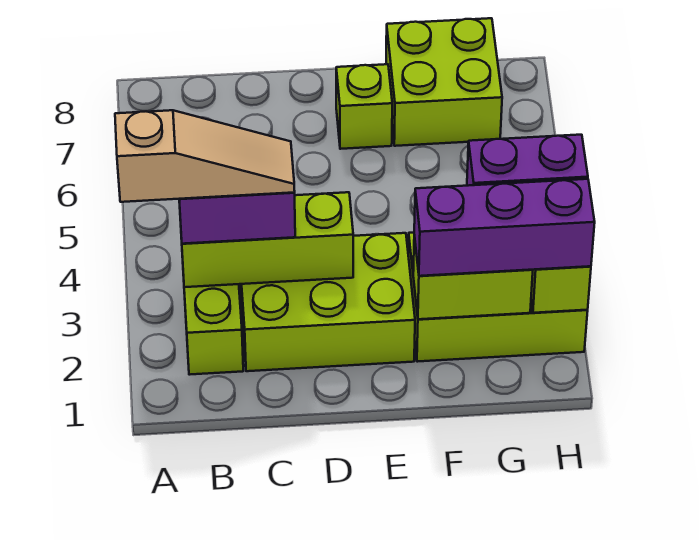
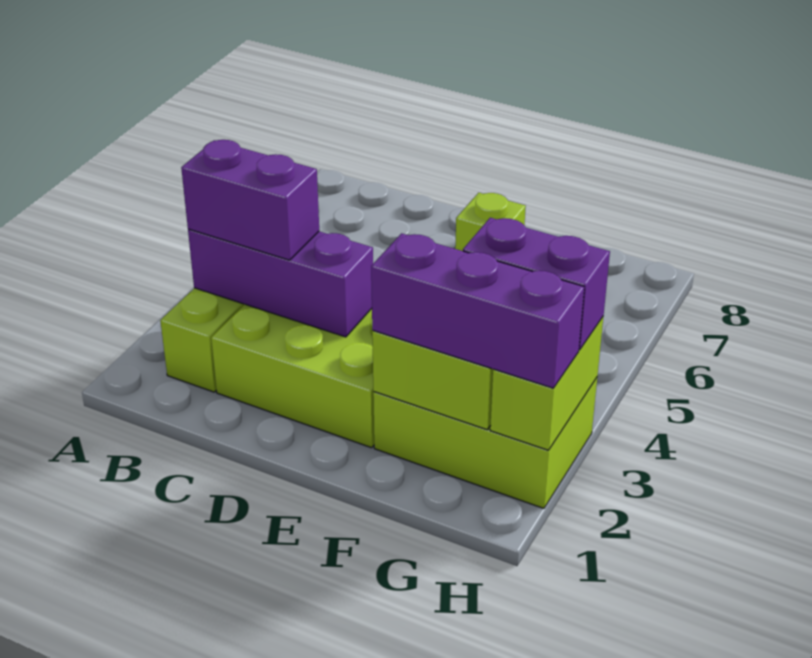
tan 1x3 slope [115,110,295,202] -> none
lime 1x3 brick [181,192,353,287] -> purple 1x3 brick [188,229,373,337]
lime 2x2 brick [386,18,502,146] -> none

